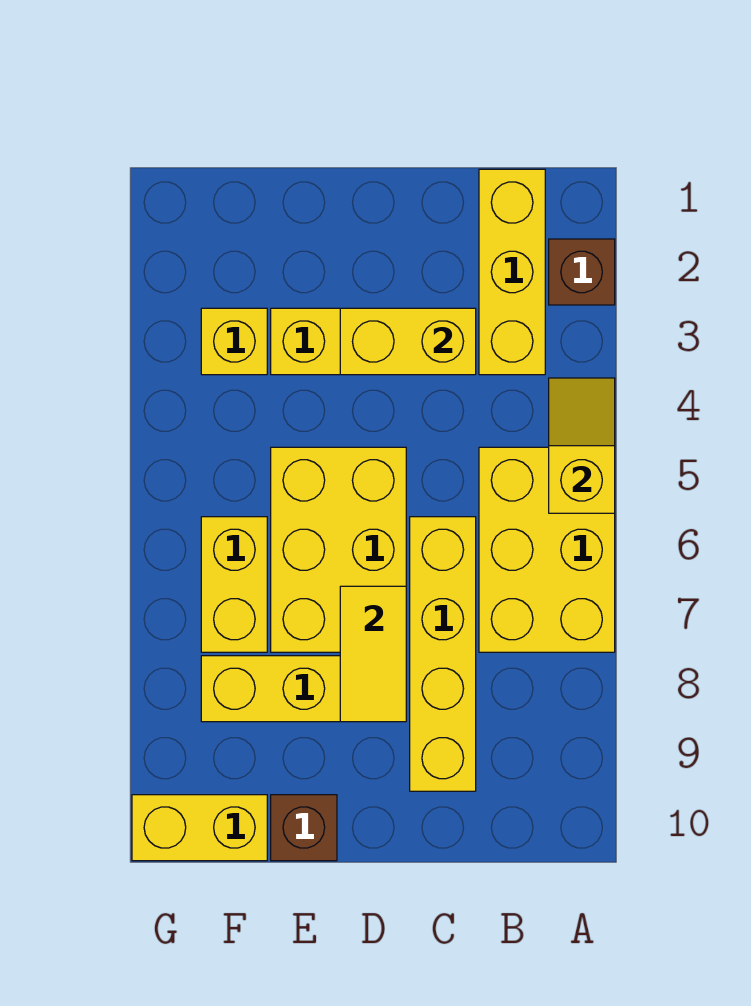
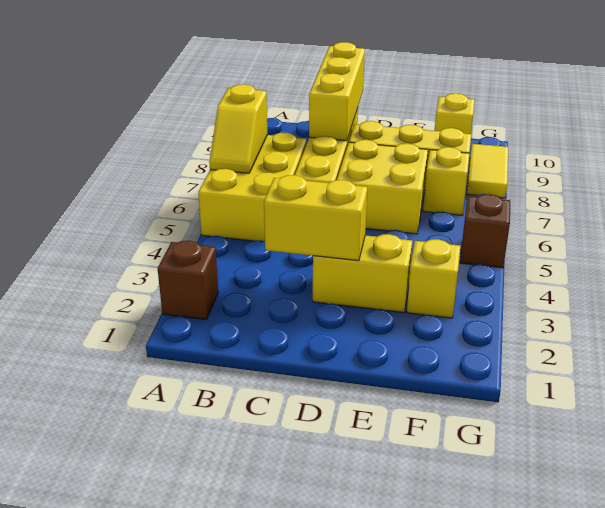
yellow 1x2 slope [549,378,615,513] -> yellow 1x2 slope moved to [209,84,267,173]
yellow 1x3 brick [479,169,545,375] -> yellow 1x3 brick moved to [309,42,365,141]
yellow 2x3 brick [271,447,406,652] -> yellow 2x2 brick [337,140,428,234]
yellow 1x2 tile [340,586,406,722] -> yellow 1x2 tile moved to [467,144,509,198]
brown 1x1 brick [271,795,337,861] -> brown 1x1 brick moved to [460,194,510,268]
yellow 1x2 brick [201,517,267,652] -> yellow 1x1 brick [423,147,469,215]
yellow 1x2 brick [132,795,267,861] -> yellow 1x1 brick [435,93,475,134]

